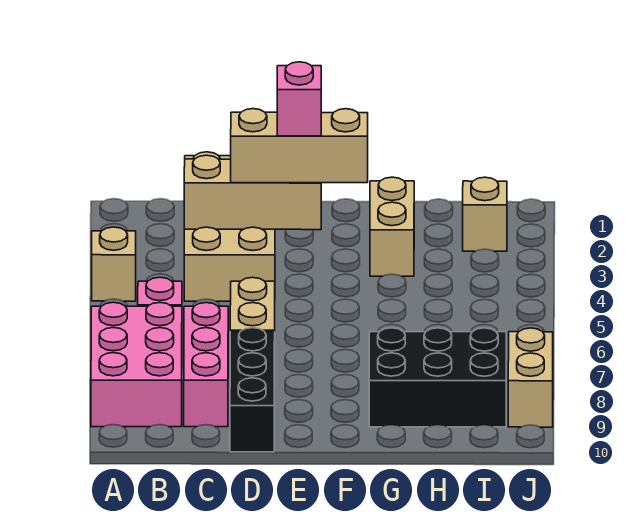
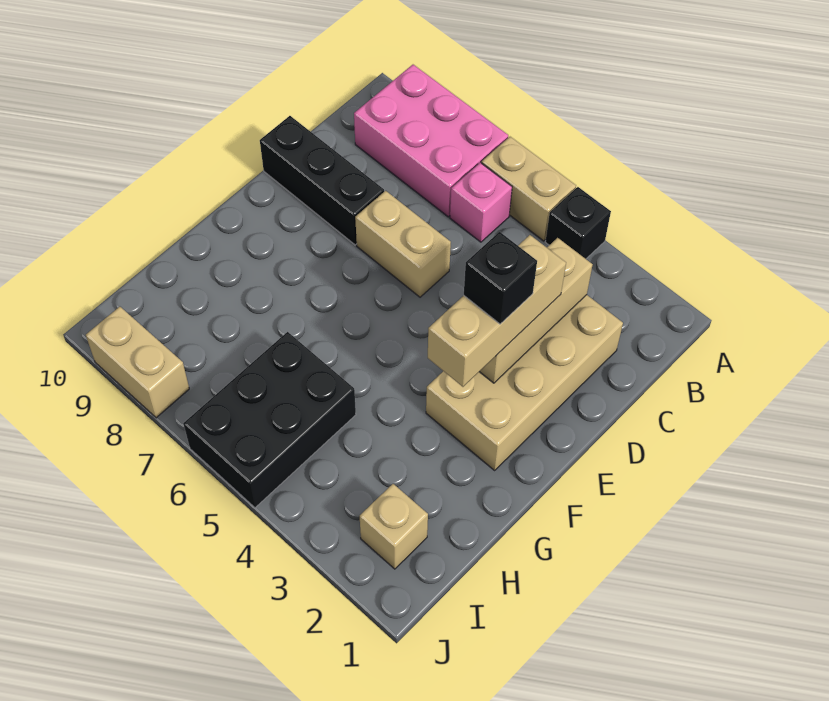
tan 1x1 brick [92,227,136,301] -> black 1x1 brick [545,187,611,259]
tan 2x4 brick [184,152,275,301] -> tan 2x4 brick turned to [426,295,623,470]
pink 1x3 brick [184,303,228,427] -> none
pink 1x1 brick [277,62,321,136] -> black 1x1 brick [464,232,537,324]
tan 1x2 brick [370,177,414,276] -> tan 1x2 brick moved to [482,137,576,241]
black 2x3 brick [369,328,506,427] -> black 2x3 brick moved to [183,332,356,508]

